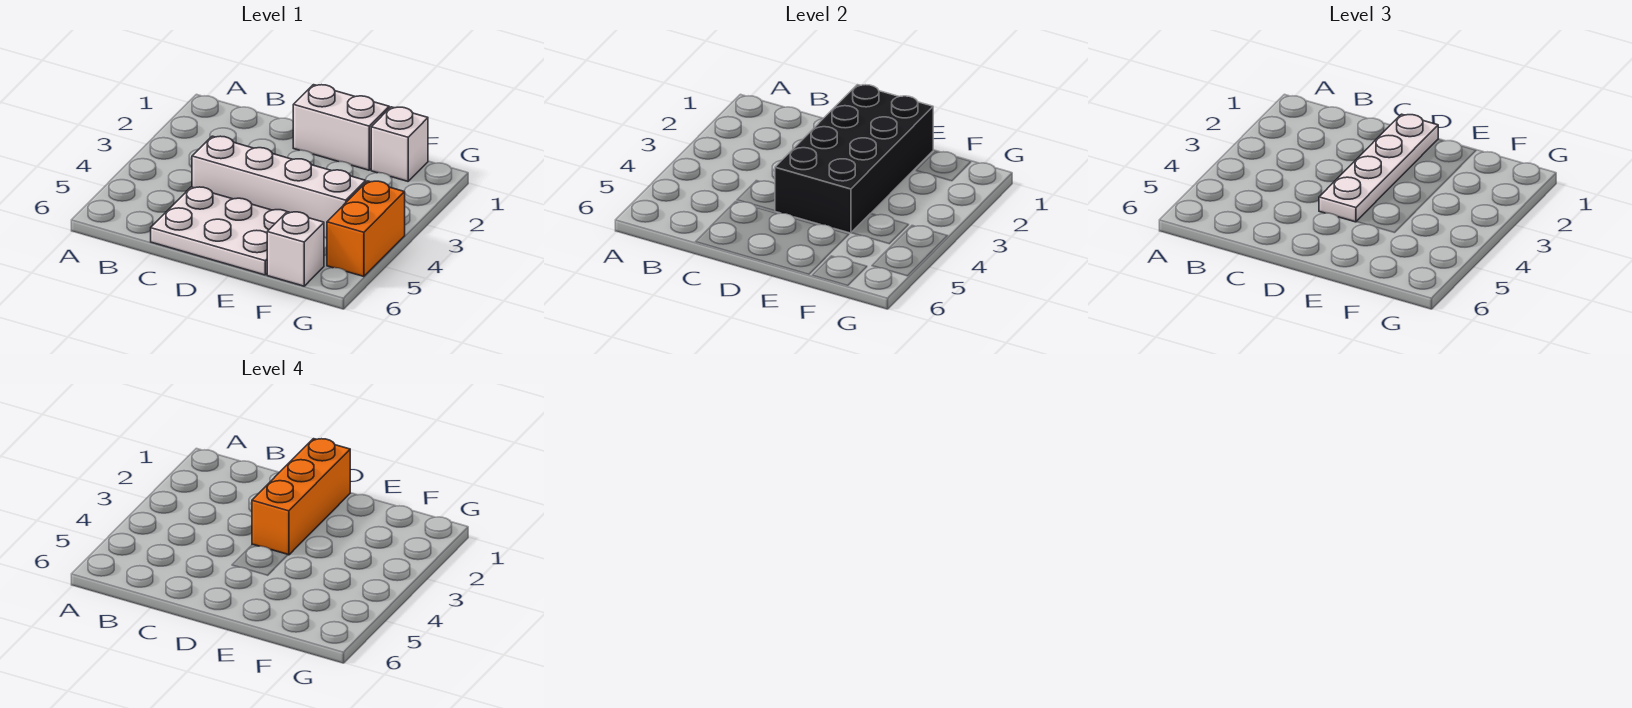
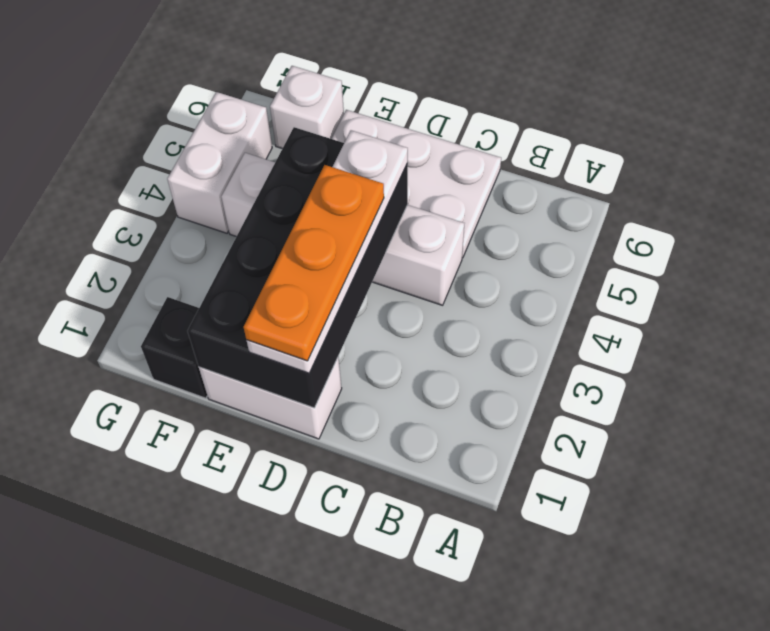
orange 1x3 brick [252,439,350,555] -> orange 1x3 plate [244,165,384,361]
white 1x1 brick [371,107,428,181] -> black 1x1 brick [141,297,207,398]
orange 1x2 brick [327,181,405,277] -> white 1x2 brick [167,92,272,233]

